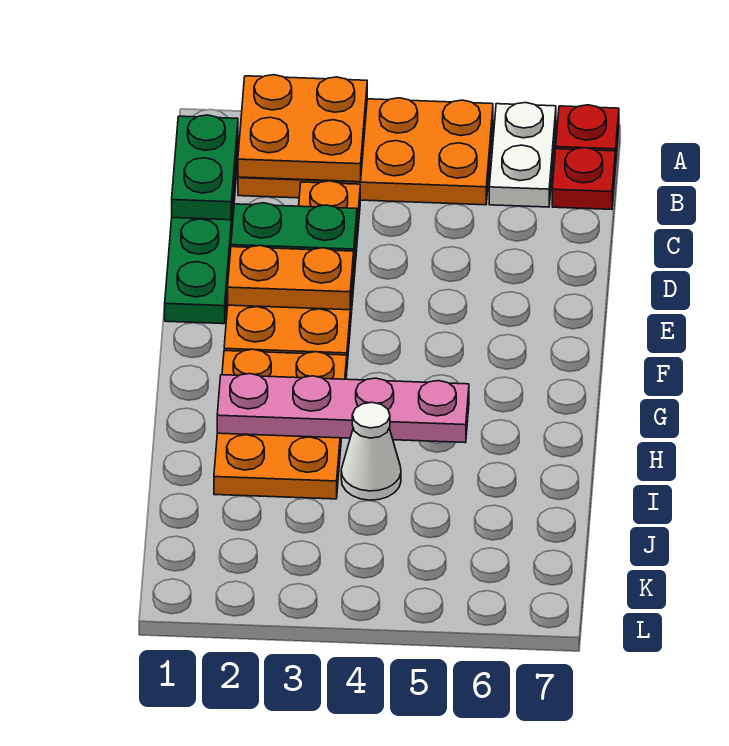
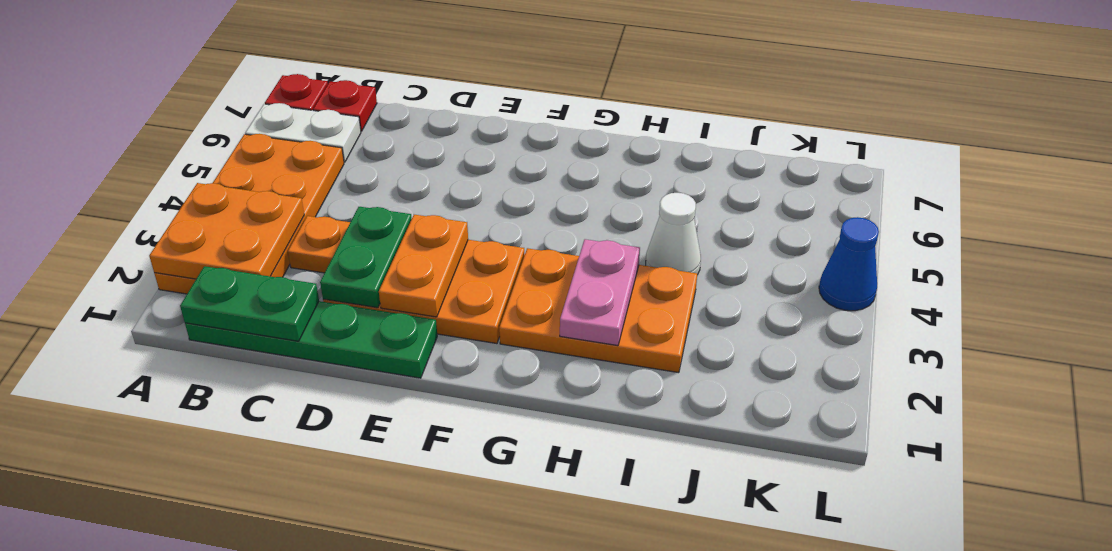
pink 1x4 plate [217,374,469,443] -> pink 1x2 plate [560,239,640,346]
none -> blue 1x1 cone [819,217,879,311]

